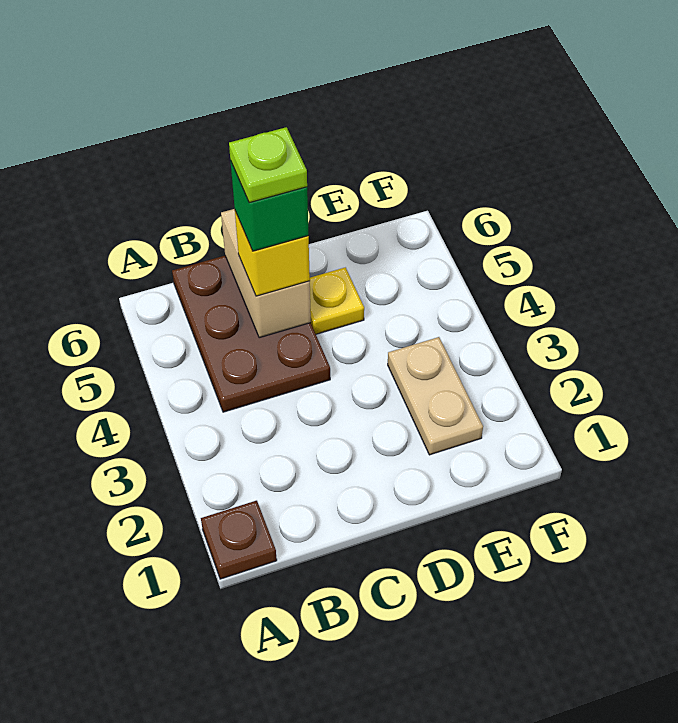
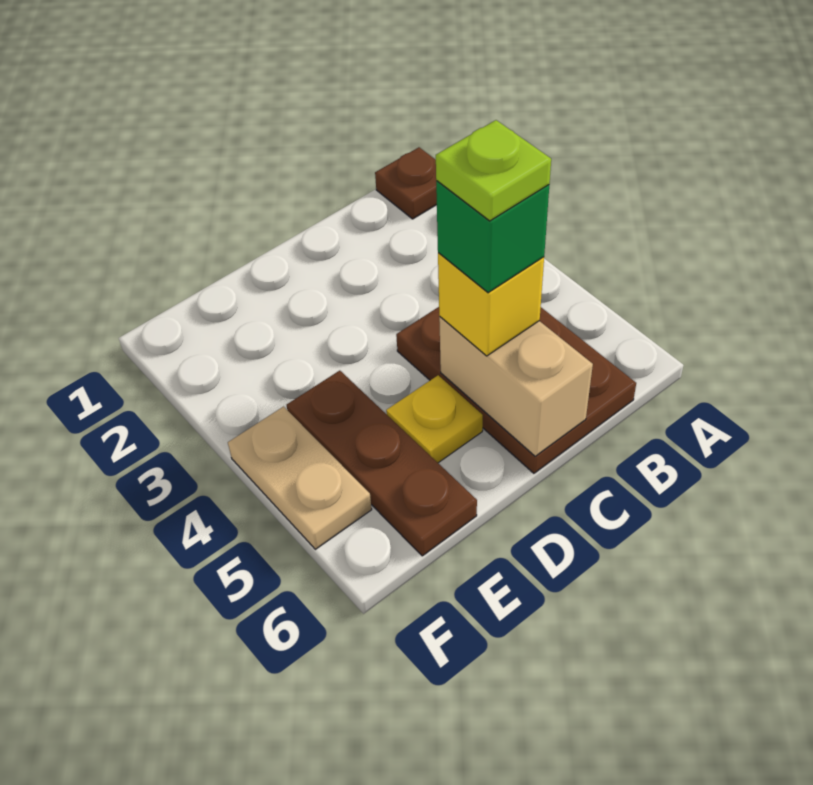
tan 1x2 plate [388,337,483,455] -> tan 1x2 plate moved to [228,407,372,549]
none -> brown 1x3 plate [287,371,477,556]

